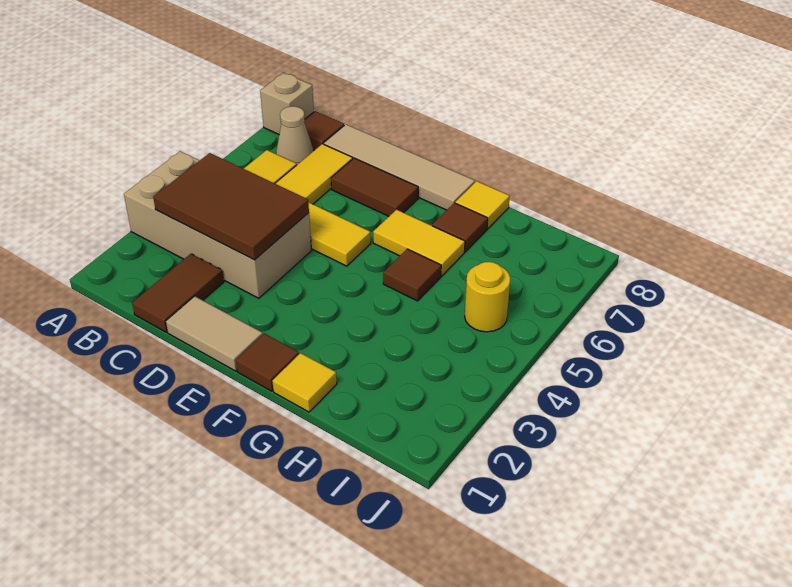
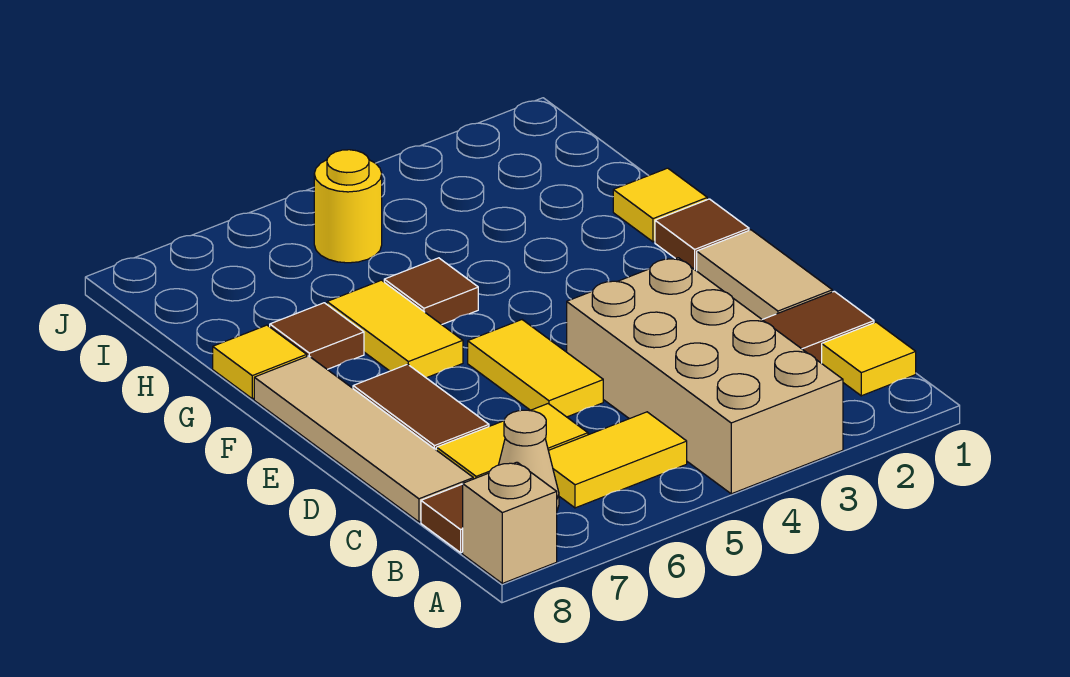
none -> yellow 1x1 tile [822,322,916,396]
brown 2x3 tile [153,153,309,260] -> none

